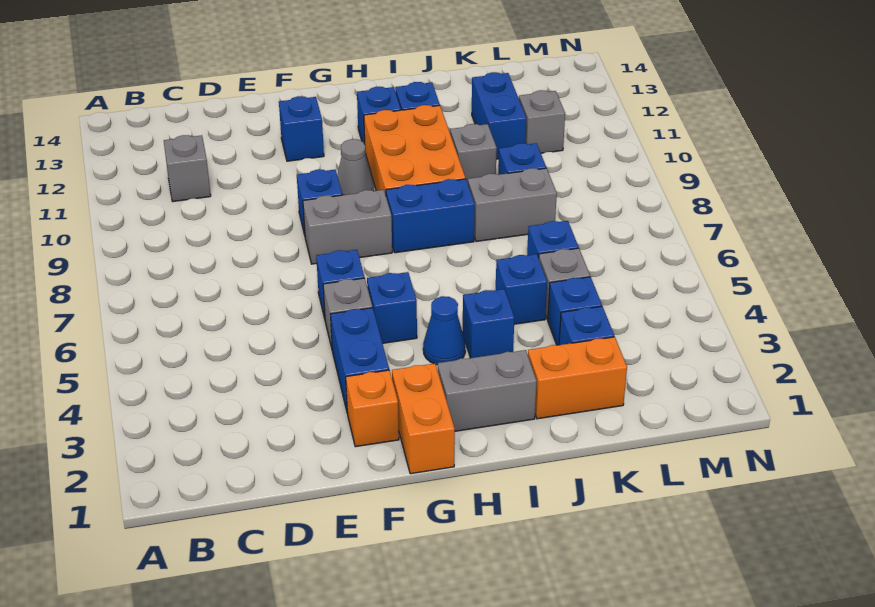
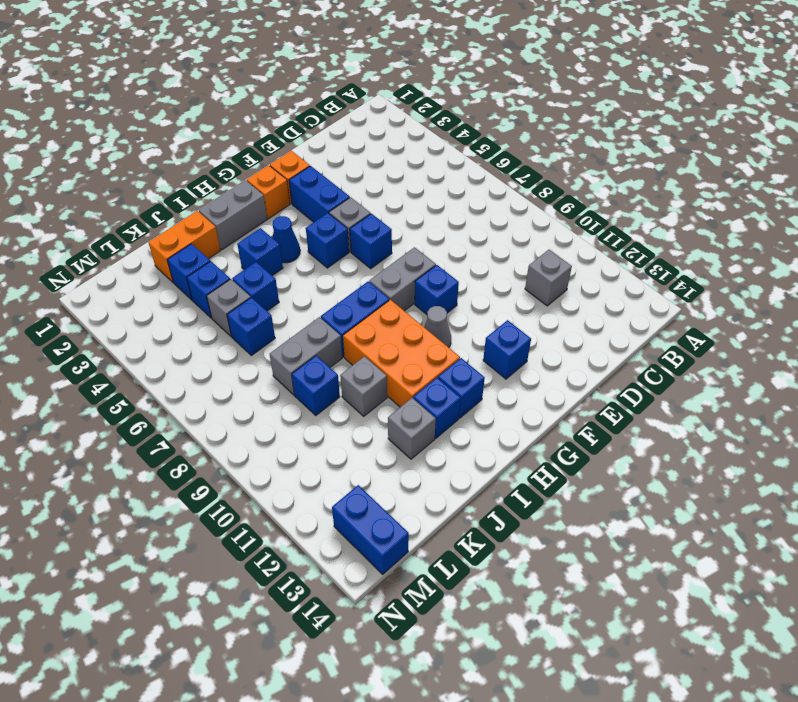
orange 1x2 brick [392,364,455,474] -> orange 1x1 brick [247,165,290,219]
blue 1x2 brick [472,72,526,159] -> blue 1x2 brick moved to [332,485,409,574]
grey 1x1 brick [519,90,565,153] -> grey 1x1 brick moved to [388,398,436,459]

